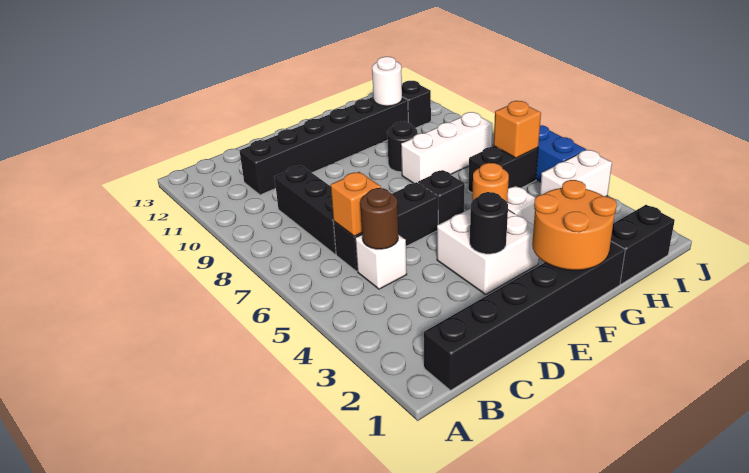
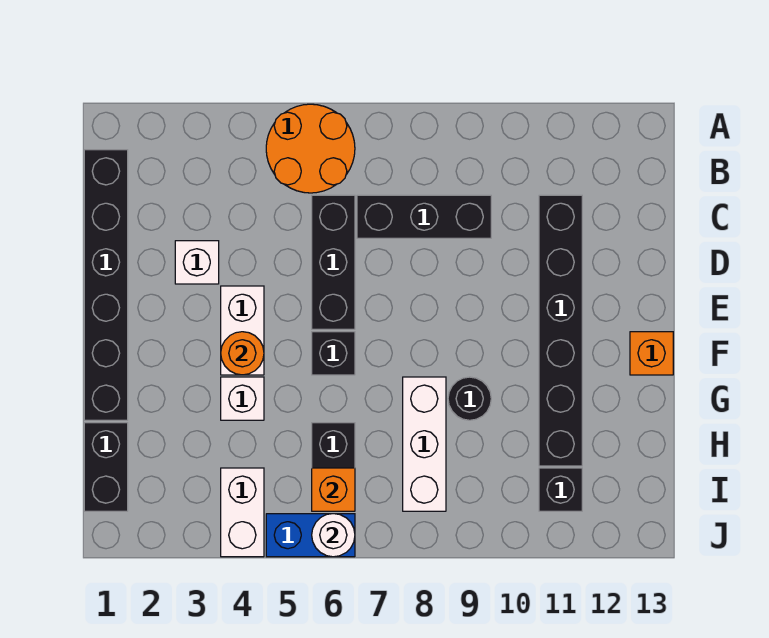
white 1x1 brick [355,235,407,289] -> white 1x1 brick moved to [175,241,219,284]
brown 1x1 round brick [360,188,398,249] -> none
orange 1x1 brick [331,172,381,236] -> orange 1x1 brick moved to [630,332,673,375]
white 2x2 brick [437,209,539,294] -> white 1x2 brick [221,286,264,375]
black 1x1 round brick [470,192,508,254] -> none
orange 2x2 round brick [532,180,617,270] -> orange 2x2 round brick moved to [266,104,355,193]
white 1x1 round brick [372,57,402,106] -> white 1x1 round brick moved to [312,514,355,557]

